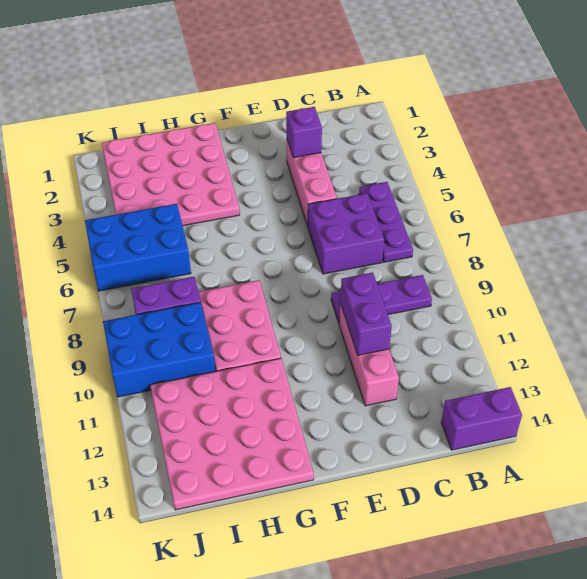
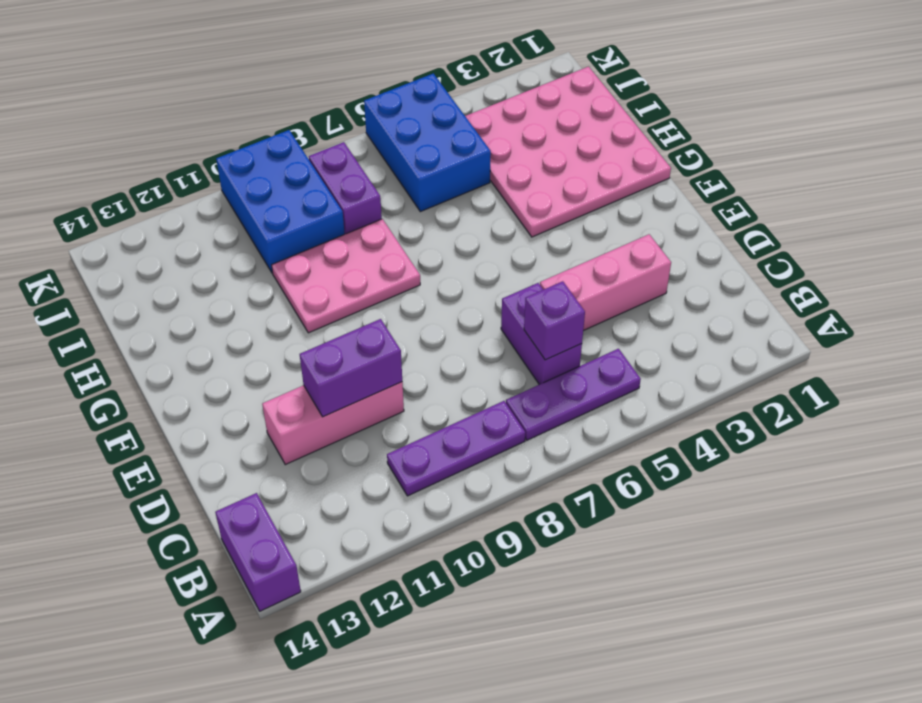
purple 1x3 plate [331,275,432,323] -> purple 1x3 plate turned to [387,401,525,496]
purple 2x2 brick [308,193,384,274] -> purple 1x2 brick [501,283,582,385]
purple 1x1 brick [286,107,322,158] -> purple 1x1 brick moved to [524,281,585,360]
pink 4x4 plate [150,358,314,510] -> none

